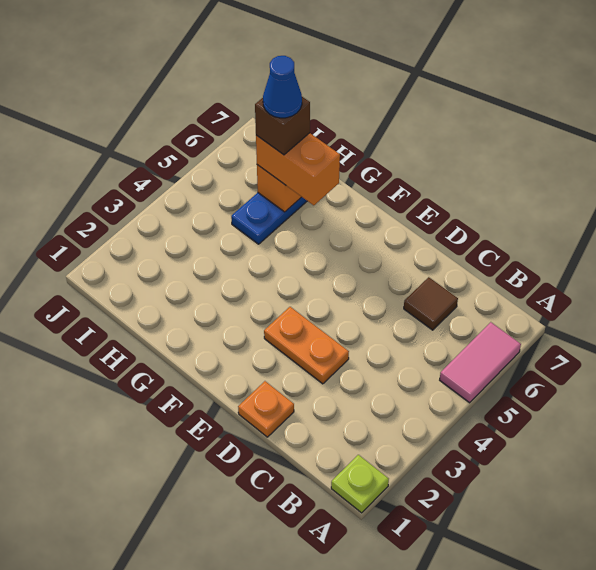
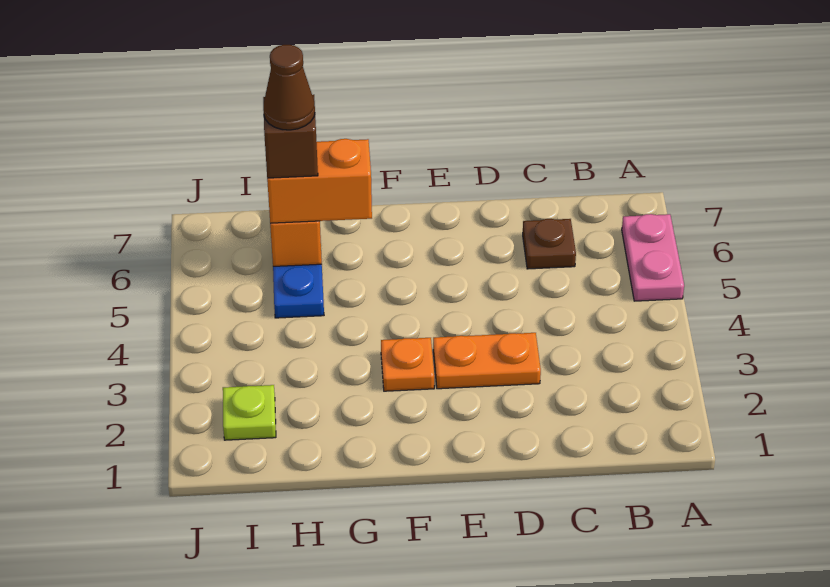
lime 1x1 plate [331,455,389,513] -> lime 1x1 plate moved to [223,385,276,440]
pink 1x2 tile [440,322,521,403] -> pink 1x2 plate [622,214,684,301]
brown 1x1 tile [404,277,458,330] -> brown 1x1 plate [523,219,576,269]
orange 1x1 plate [238,381,294,437] -> orange 1x1 plate moved to [381,338,434,391]
blue 1x1 cone [263,56,302,118] -> brown 1x1 cone [263,45,315,130]

